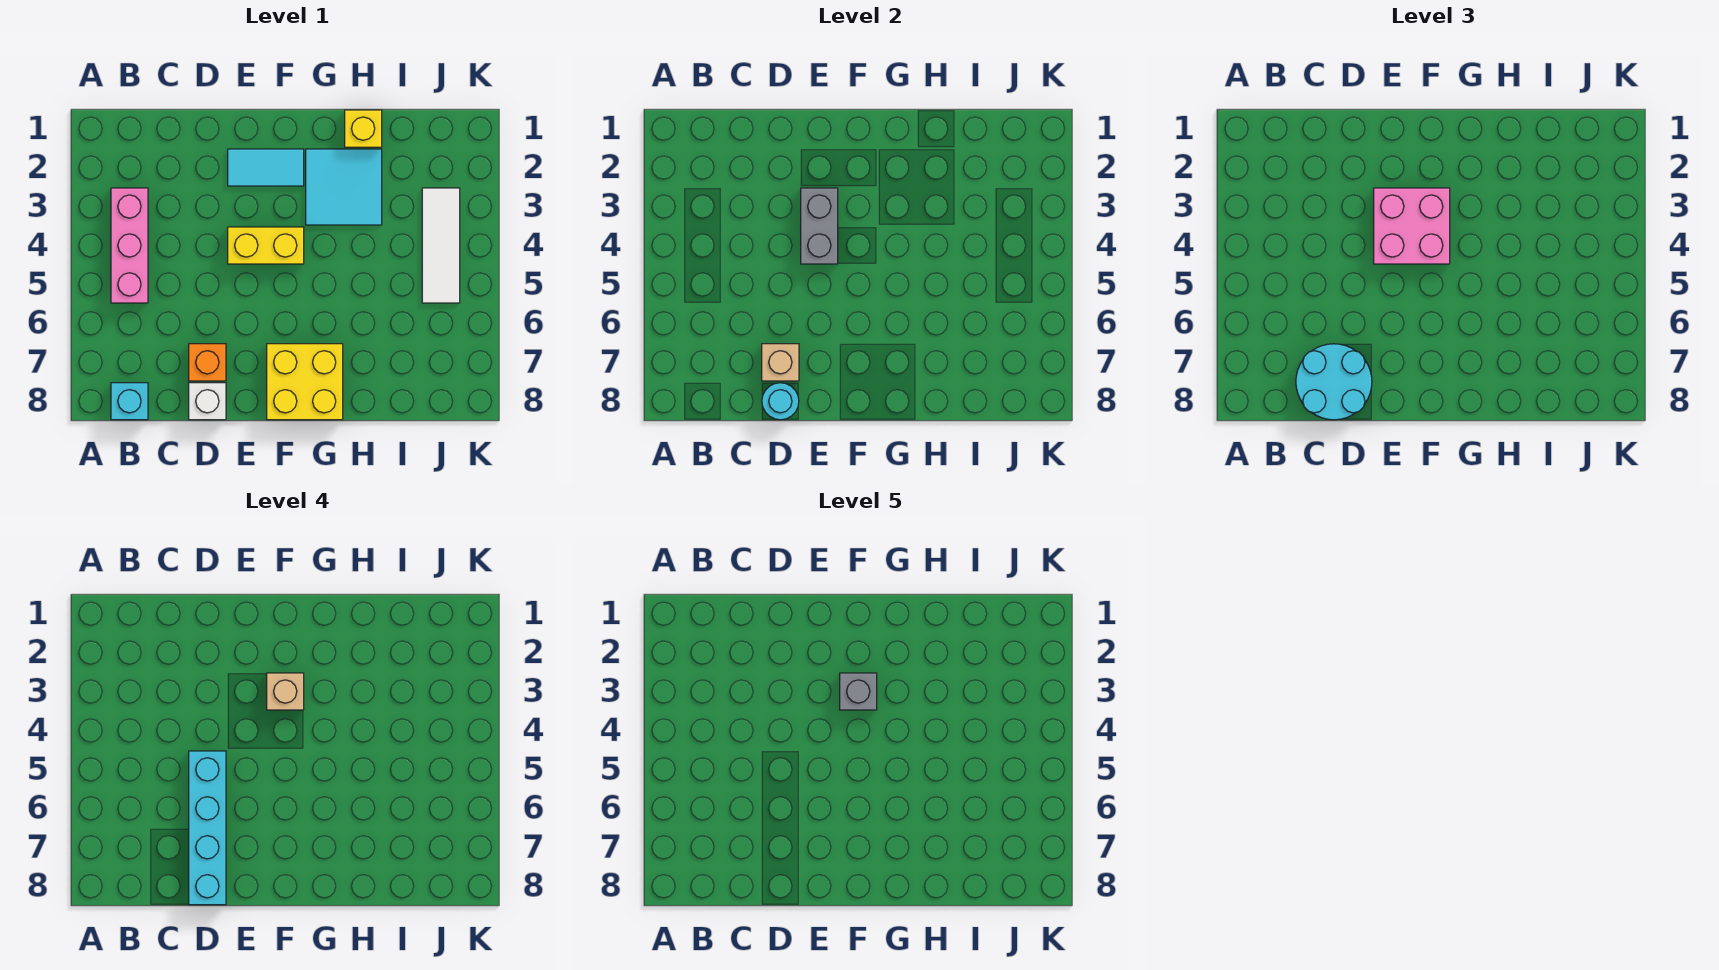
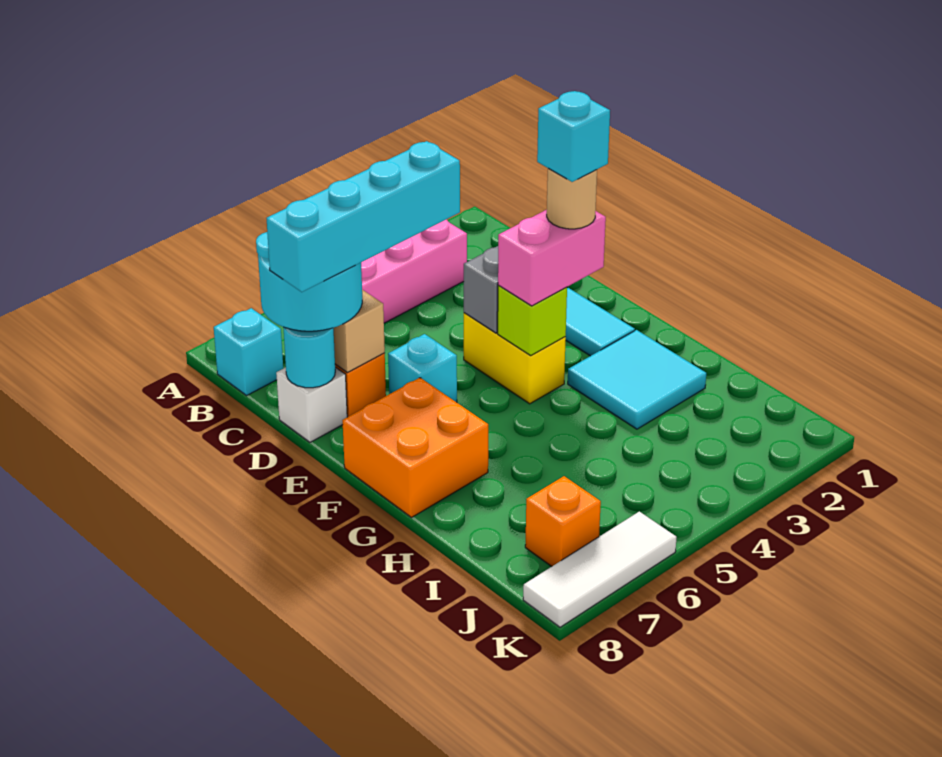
pink 2x2 brick [1374,188,1450,264] -> pink 1x2 brick [498,210,606,306]
none -> cyan 1x1 brick [388,334,457,402]
tan 1x1 brick [267,673,304,710] -> tan 1x1 round brick [547,168,597,229]
grey 1x1 brick [840,673,877,710] -> cyan 1x1 brick [537,91,610,182]
none -> lime 1x1 brick [498,285,567,355]
yellow 2x2 brick [267,344,343,420] -> orange 2x2 brick [342,378,488,517]
yellow 1x1 brick [345,110,382,147] -> none
white 1x3 tile [422,188,460,303] -> white 1x3 tile moved to [523,511,677,627]
none -> orange 1x1 brick [525,476,601,567]

